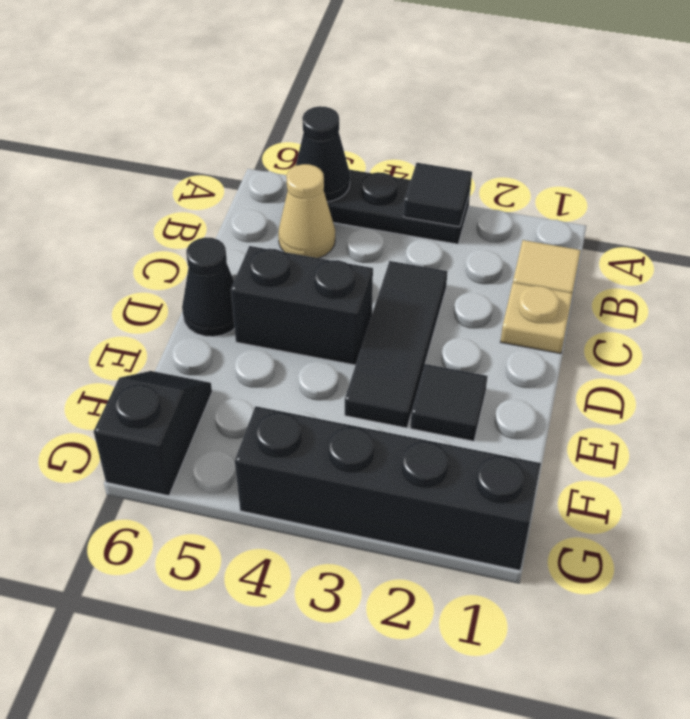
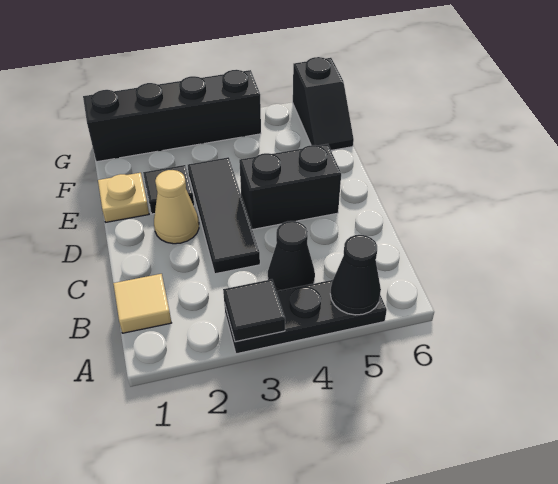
tan 1x1 cone [278,164,335,258] -> tan 1x1 cone moved to [154,170,199,244]
tan 1x1 plate [500,283,573,354] -> tan 1x1 plate moved to [98,173,149,222]
black 1x1 cone [182,237,235,337] -> black 1x1 cone moved to [268,221,315,291]

